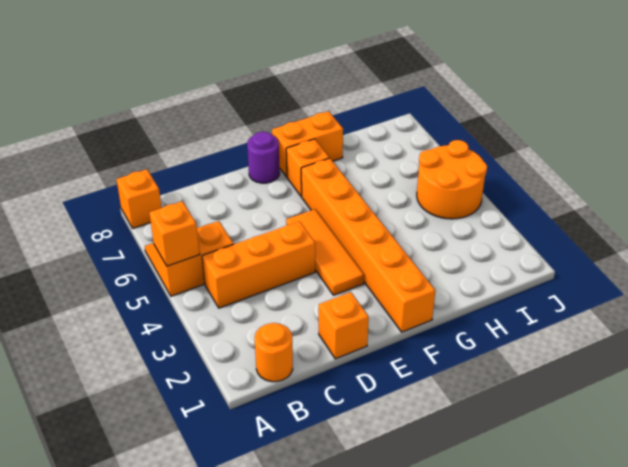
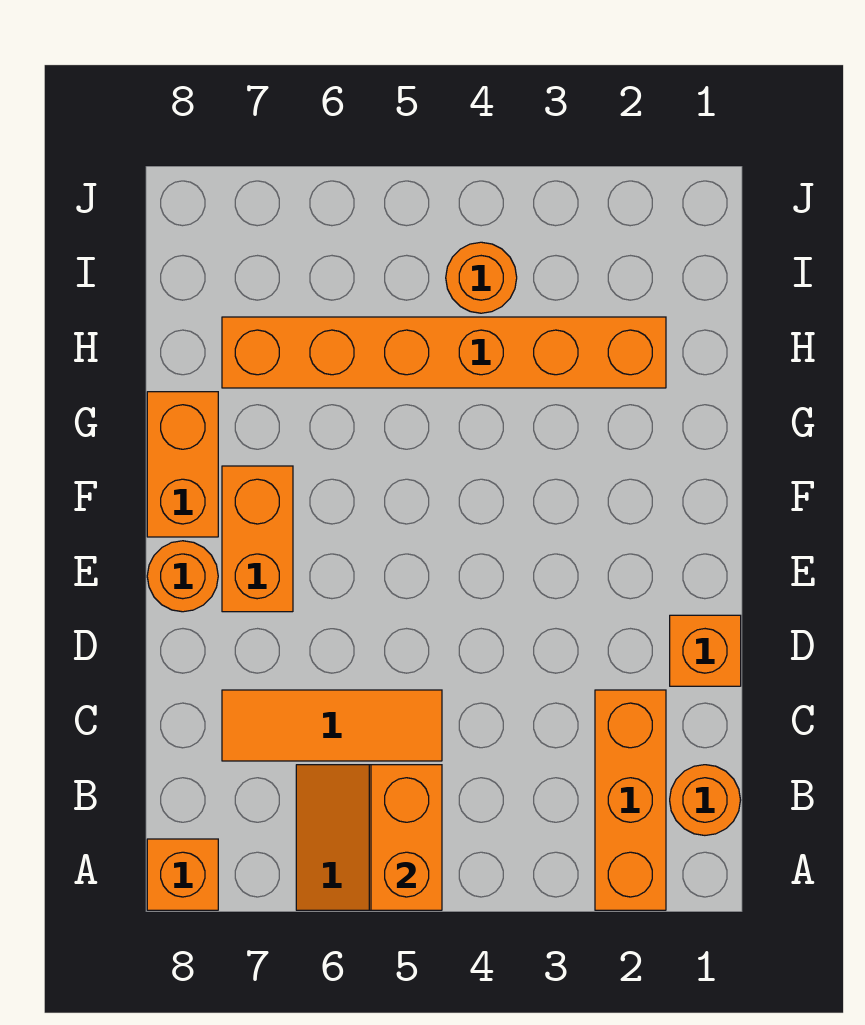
orange 1x1 brick [149,201,200,266] -> orange 1x2 brick [371,765,442,910]
orange 1x3 brick [202,221,315,308] -> orange 1x3 brick moved to [595,690,666,910]
orange 1x3 tile [286,209,364,295] -> orange 1x3 tile moved to [222,690,442,761]
purple 1x1 round brick [247,131,280,183] -> orange 1x1 round brick [147,541,218,612]
orange 1x6 brick [301,158,435,332] -> orange 1x6 brick moved to [222,317,666,388]
orange 1x1 brick [286,139,329,196] -> orange 1x2 brick [222,466,293,612]
orange 2x2 round brick [417,140,487,219] -> orange 1x1 round brick [446,242,517,313]

